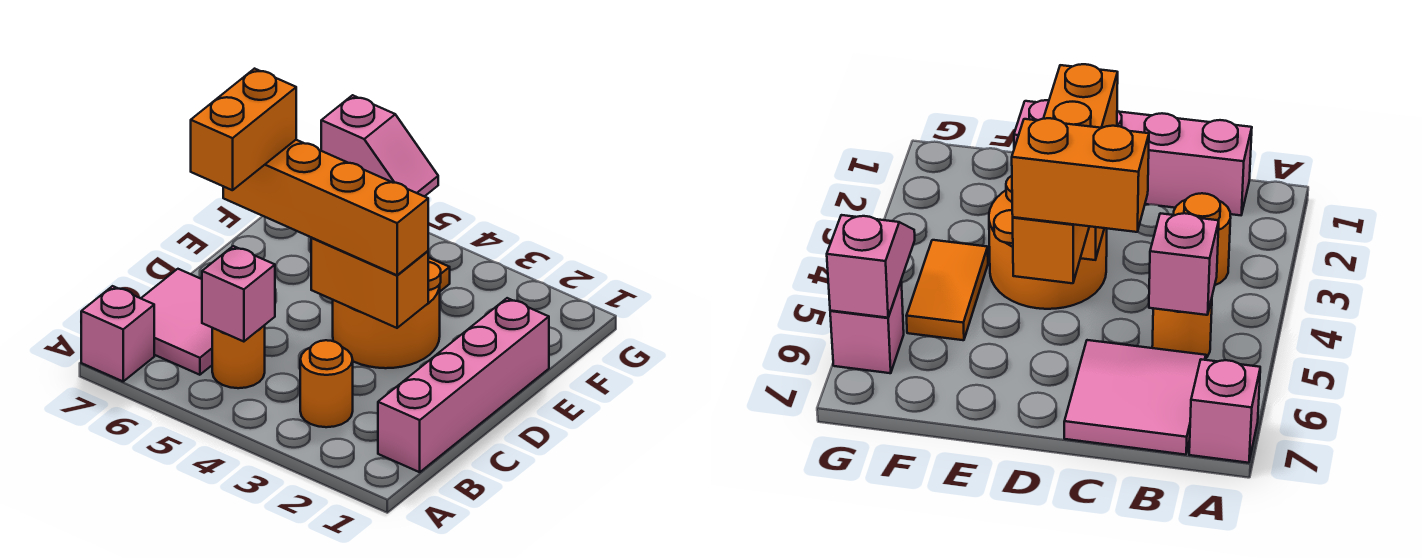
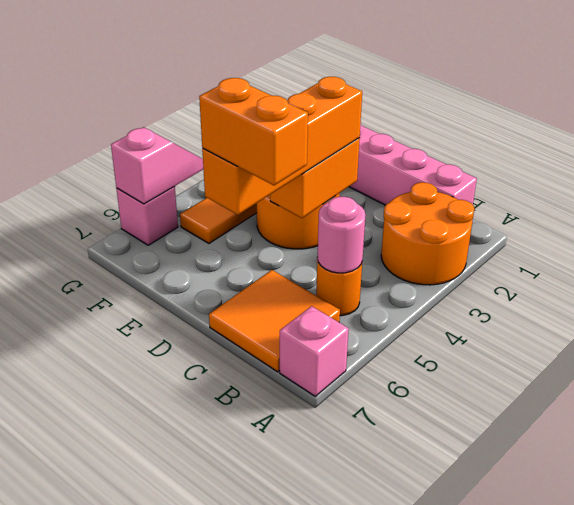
orange 1x1 round brick [300,340,353,427] -> orange 2x2 round brick [381,182,474,285]
pink 1x1 brick [202,246,275,342] -> pink 1x1 round brick [317,197,365,273]
pink 2x2 tile [141,269,212,375] -> orange 2x2 tile [209,270,340,372]

